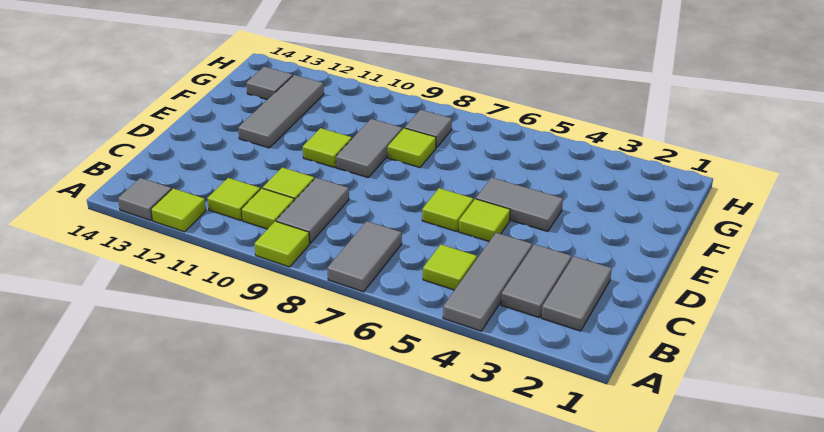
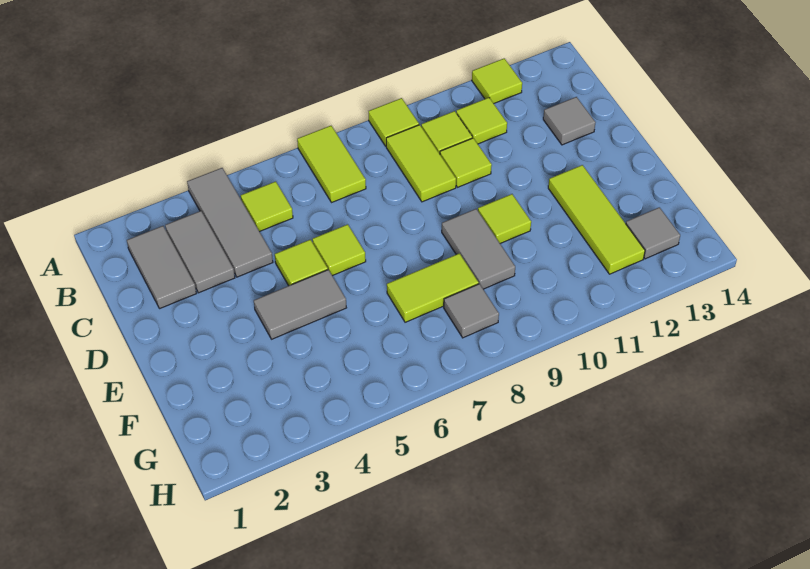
grey 1x2 tile [327,221,402,292] -> lime 1x2 tile [297,126,366,203]
grey 1x1 tile [118,178,172,221] -> grey 1x1 tile moved to [543,97,596,145]
grey 1x2 tile [276,178,349,243] -> lime 1x2 tile [386,125,456,202]
grey 1x3 tile [238,75,324,148] -> lime 1x3 tile [548,165,645,274]
lime 1x1 tile [388,128,436,168] -> lime 1x2 tile [387,253,479,322]

